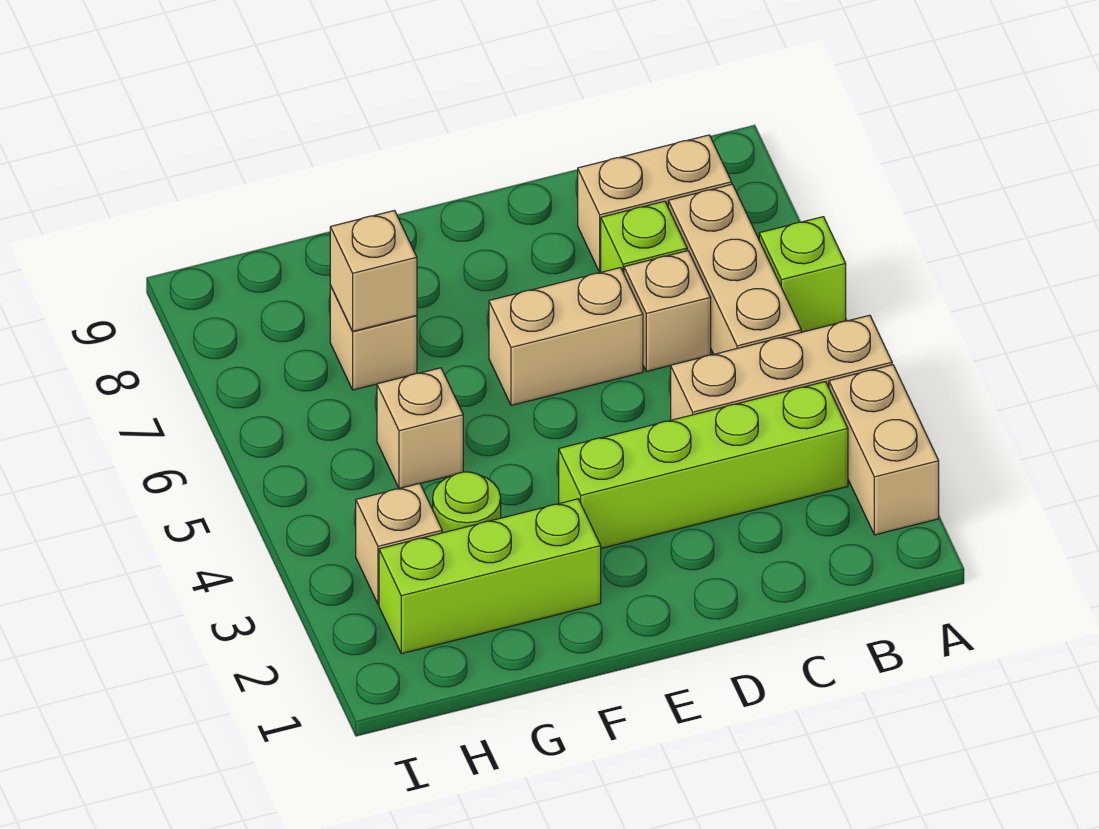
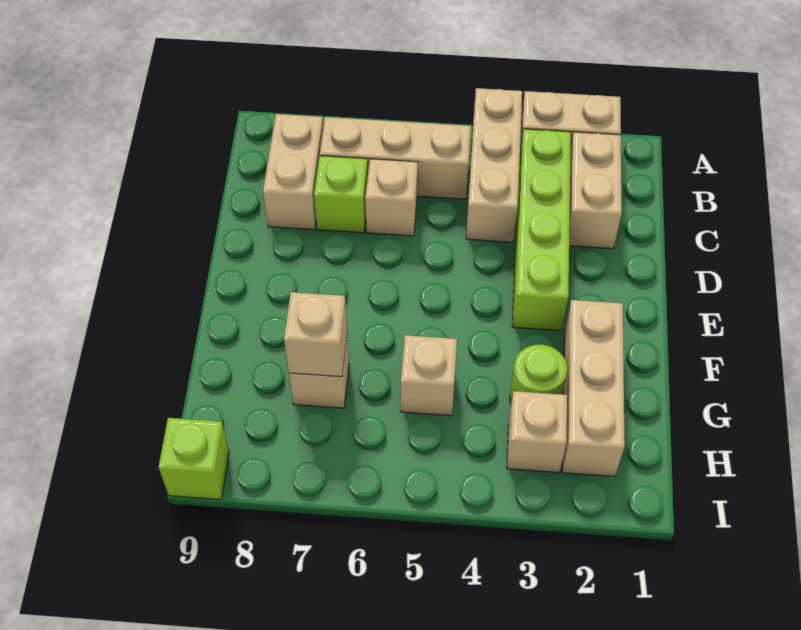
lime 1x1 brick [759,217,846,332] -> lime 1x1 brick moved to [159,418,229,500]
tan 1x2 brick [489,268,643,405] -> tan 1x2 brick moved to [569,132,622,249]
lime 1x3 brick [379,499,601,654] -> tan 1x3 brick [562,300,625,476]

